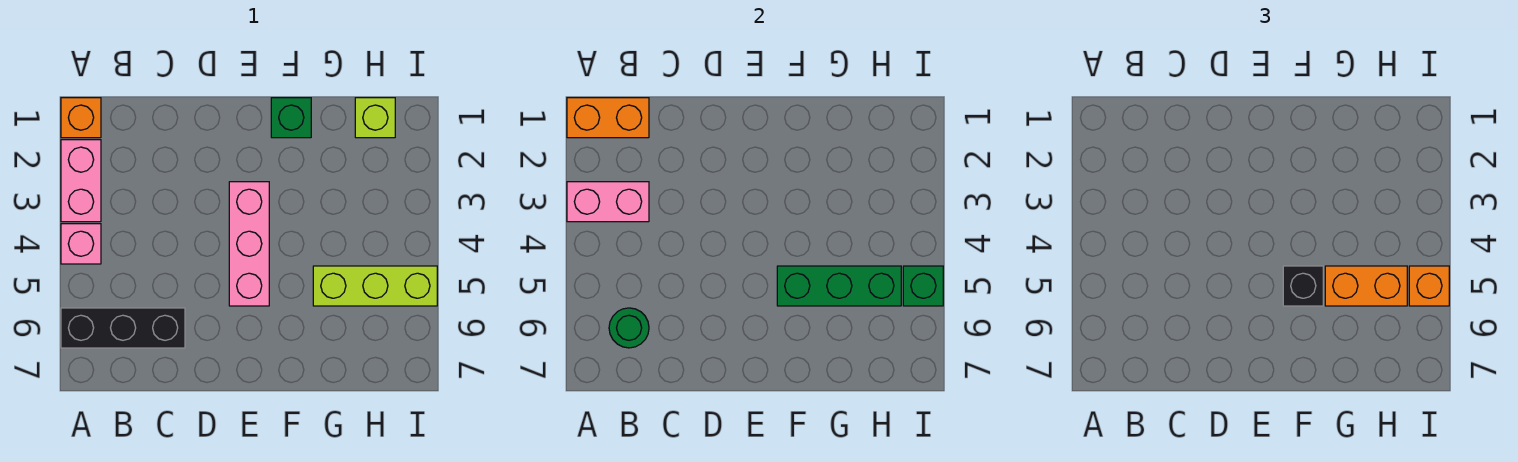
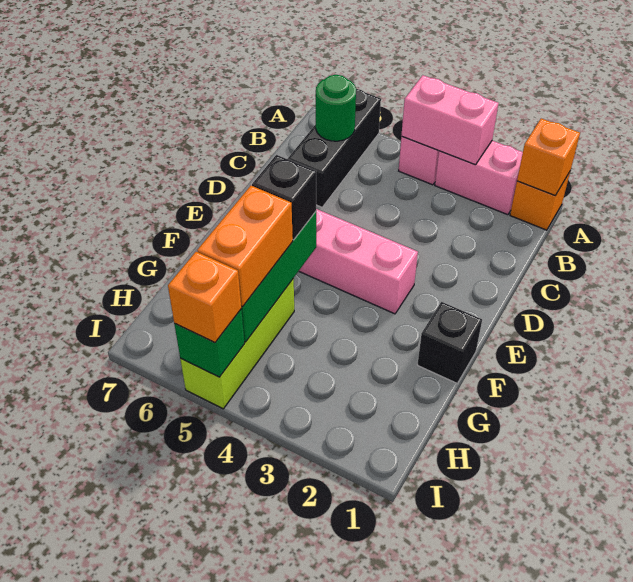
orange 1x2 brick [567,98,649,138] -> orange 1x1 brick [517,118,580,195]
pink 1x2 brick [567,182,649,222] -> pink 1x2 brick turned to [401,75,499,165]
green 1x1 brick [271,98,311,138] -> black 1x1 brick [417,302,482,383]
lime 1x1 brick [355,98,395,138] -> none

